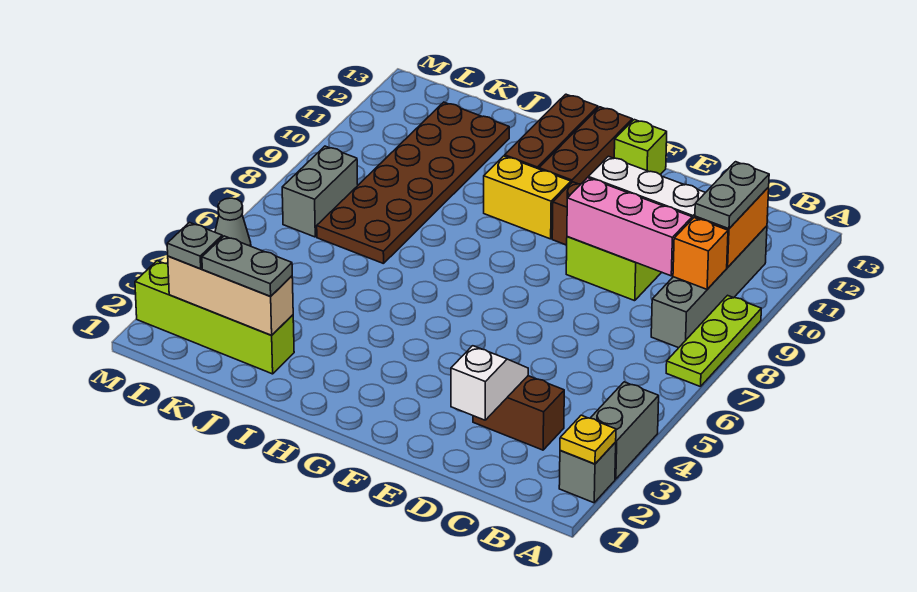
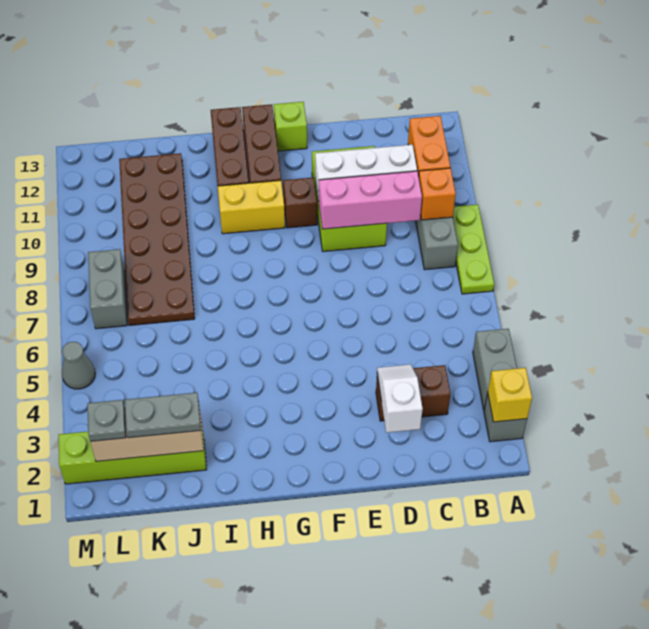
yellow 1x1 plate [560,415,616,464] -> yellow 1x1 brick [488,368,532,422]
grey 1x2 plate [695,162,769,229] -> none

